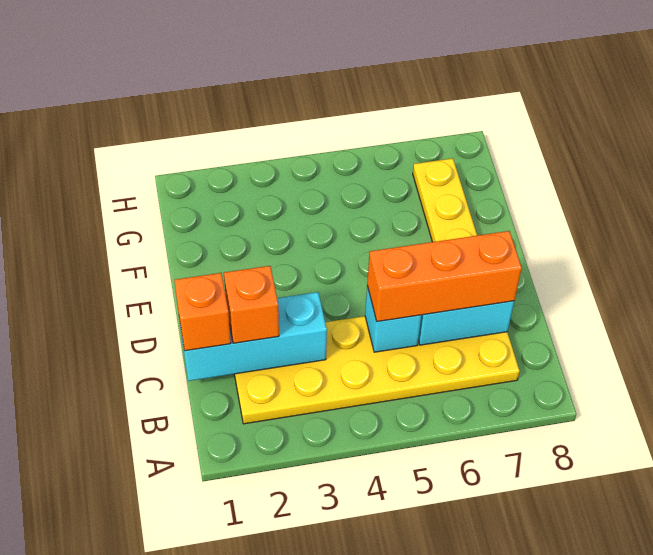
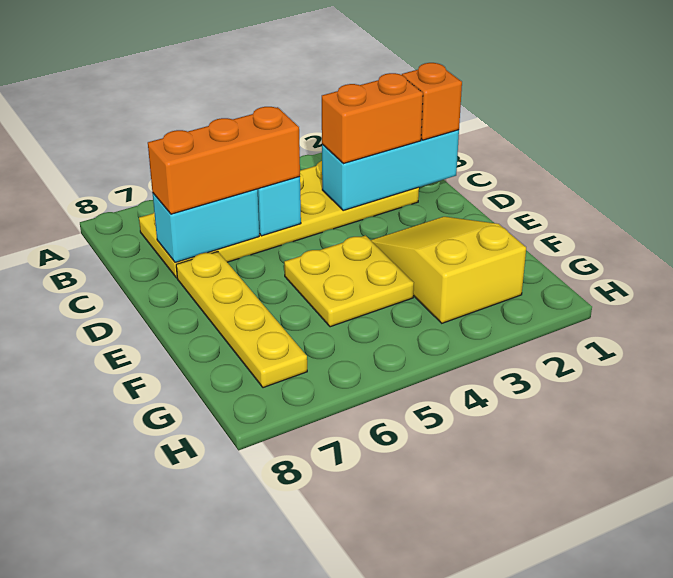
orange 1x1 brick [224,266,279,343] -> orange 1x2 brick [322,73,423,164]
none -> yellow 2x3 slope [371,217,526,323]
none -> yellow 2x2 plate [284,235,414,327]

